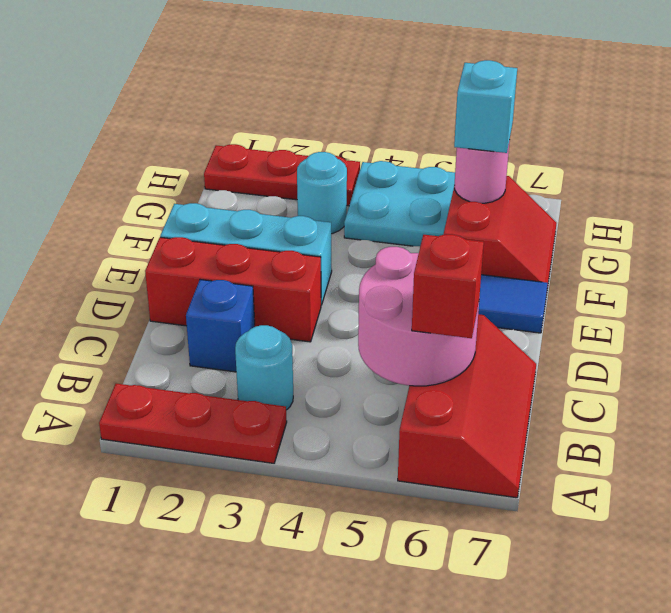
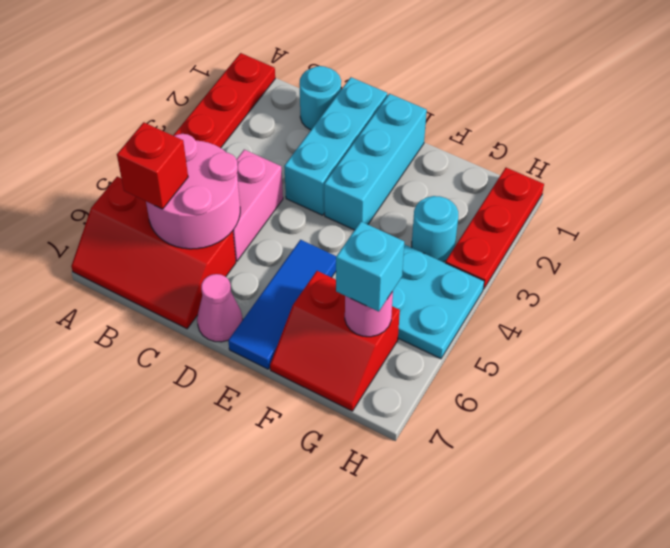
cyan 1x1 round brick [235,325,293,410] -> cyan 1x1 round brick moved to [300,66,341,130]
blue 1x1 brick [186,280,255,372] -> none
none -> pink 1x2 brick [233,150,283,261]
red 1x3 brick [145,237,321,342] -> cyan 1x3 brick [284,77,387,215]
none -> pink 1x1 cone [197,274,243,342]

